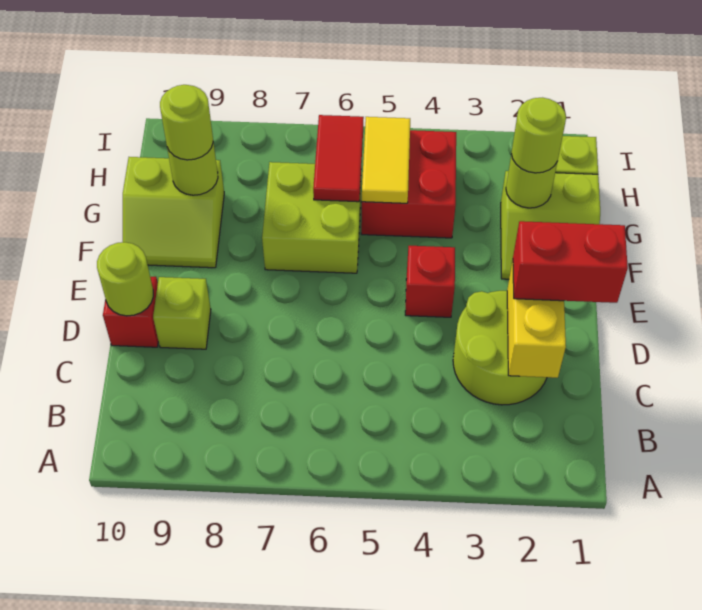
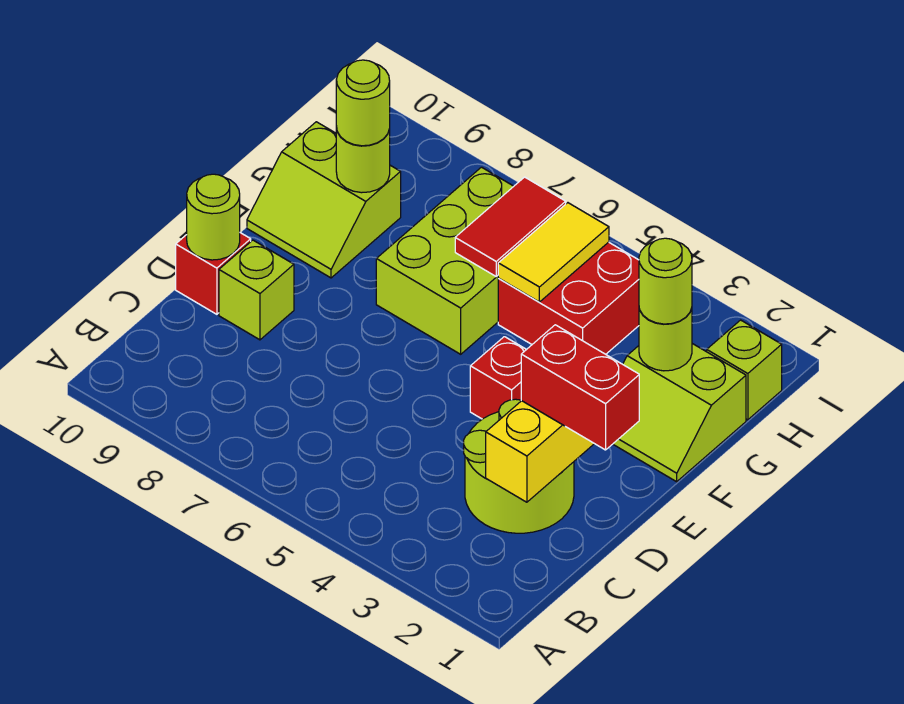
lime 2x2 brick [262,162,361,273] -> lime 2x3 brick [376,167,514,354]

